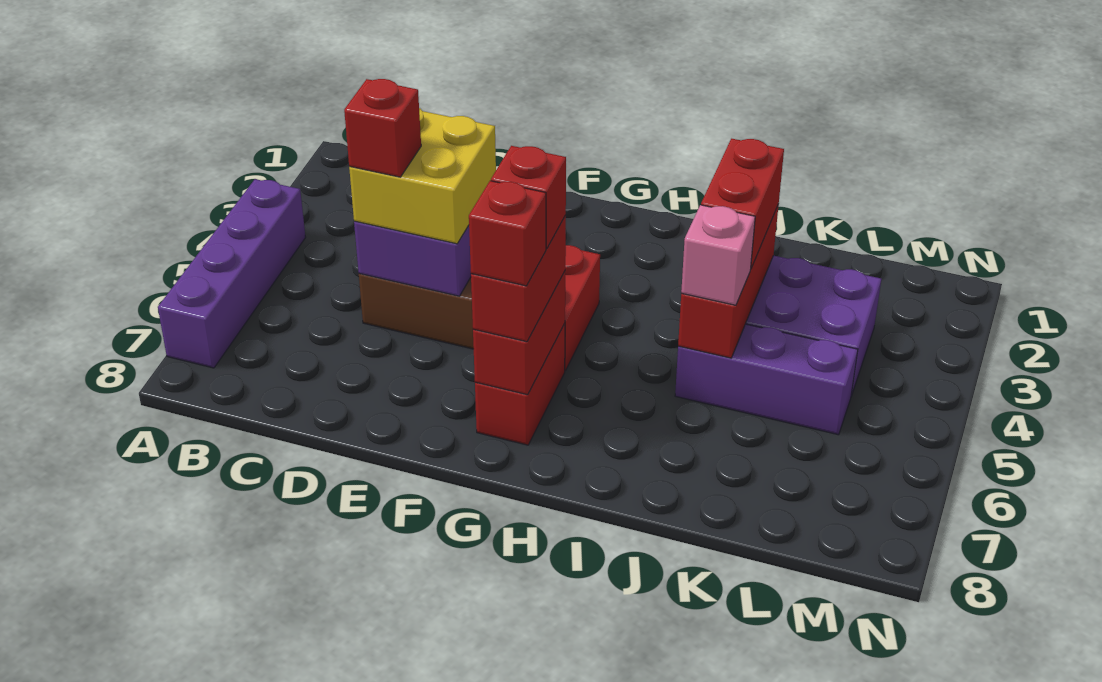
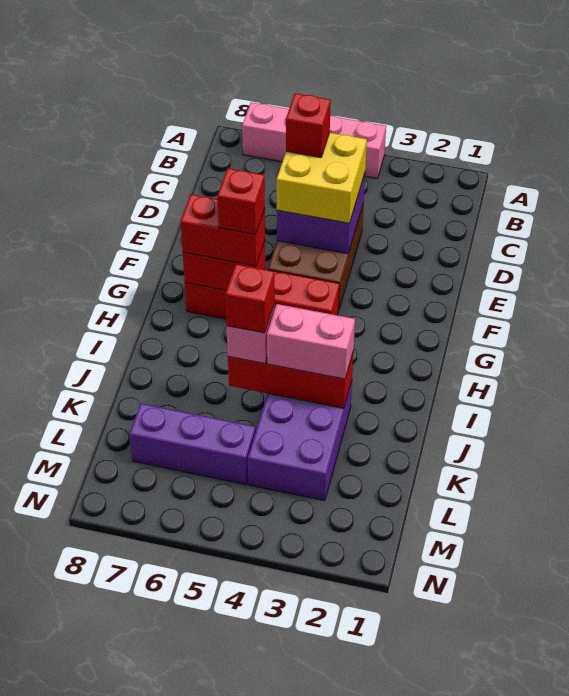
purple 1x4 brick [158,179,306,368] -> pink 1x4 brick [242,102,386,178]
red 1x1 brick [469,181,546,286] -> red 1x1 brick moved to [225,264,275,333]
red 1x2 brick [701,139,784,268] -> pink 1x2 brick [267,304,355,379]
purple 1x3 brick [675,324,858,435] -> purple 1x3 brick turned to [129,404,256,484]

